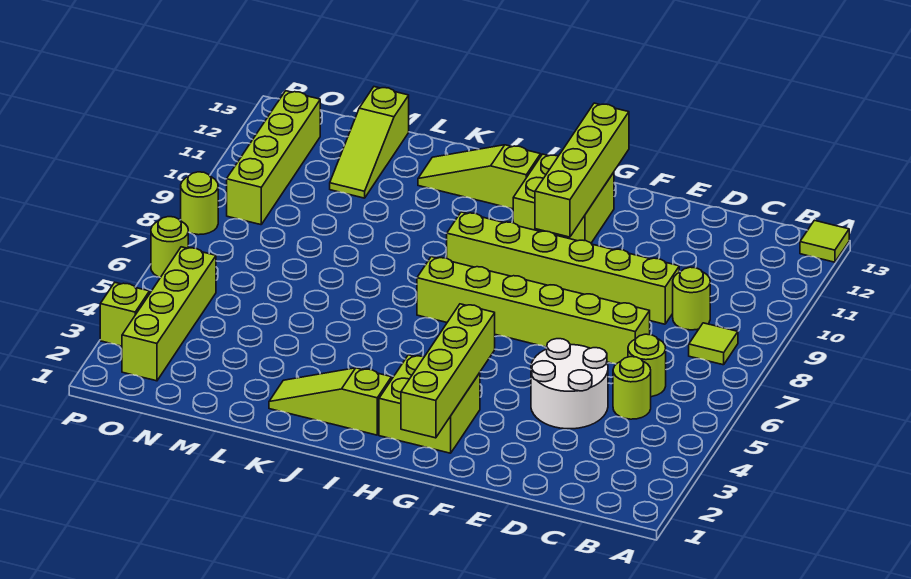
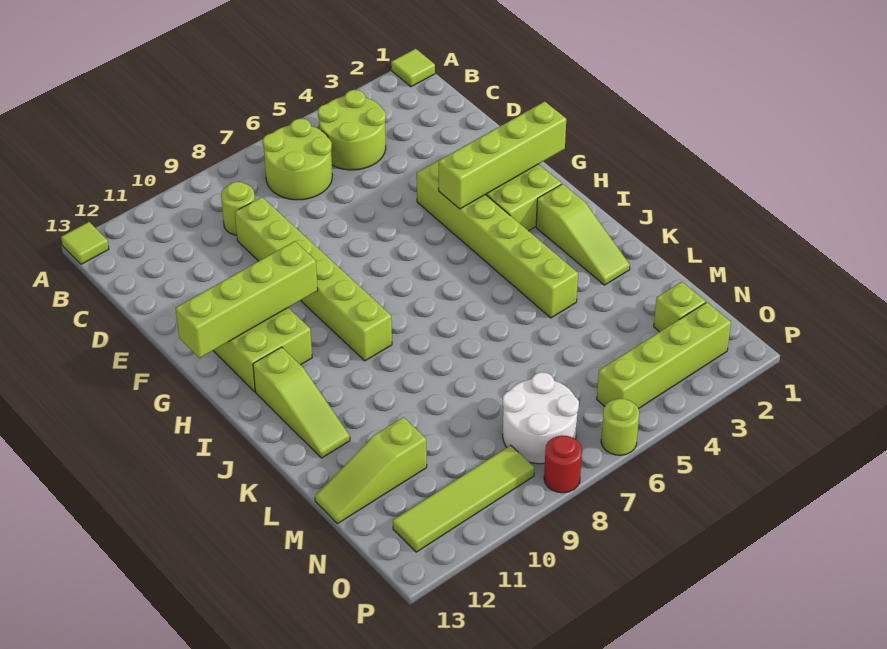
lime 1x1 tile [689,323,738,365] -> lime 1x1 tile moved to [391,49,435,87]
lime 1x1 round brick [613,357,651,419] -> lime 2x2 round brick [318,90,386,170]
lime 1x1 round brick [628,334,666,397] -> lime 2x2 round brick [263,119,332,200]
white 2x2 round brick [531,339,608,429] -> white 2x2 round brick moved to [502,372,579,464]
lime 1x6 brick [417,257,650,364] -> lime 1x6 brick moved to [417,160,578,318]
lime 1x3 slope [330,87,409,198] -> lime 1x3 slope turned to [315,417,427,524]
lime 1x4 brick [227,91,320,225] -> lime 1x4 tile [393,445,534,552]
lime 1x1 brick [100,283,149,346] -> lime 1x1 brick moved to [654,282,706,332]
lime 1x1 round brick [181,172,218,235] -> red 1x1 round brick [544,436,582,493]

